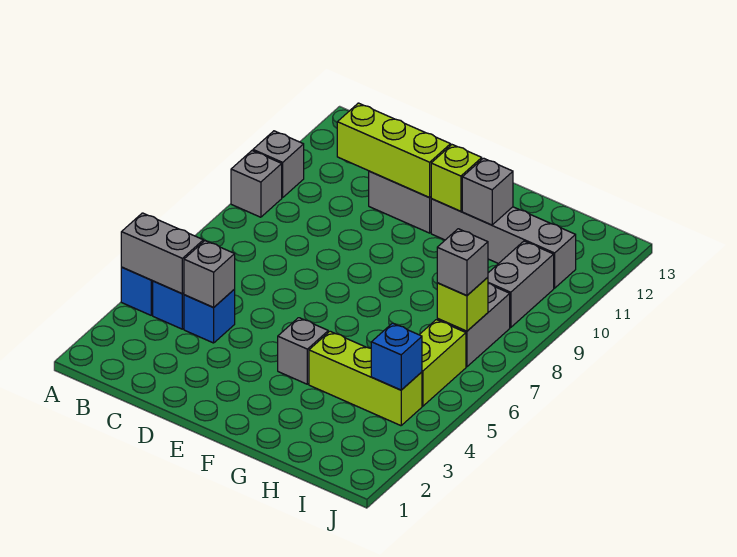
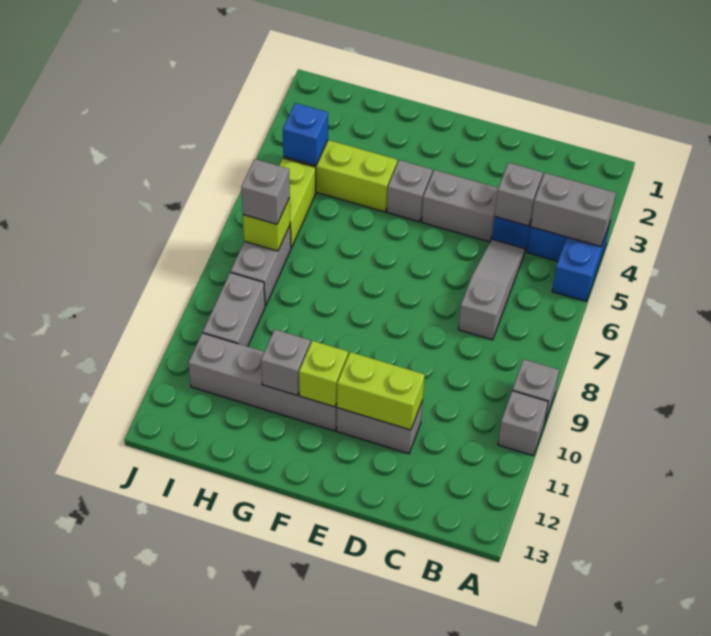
none -> grey 1x3 slope [458,239,525,340]
lime 1x3 brick [337,103,451,198] -> lime 1x2 brick [337,352,425,430]
none -> grey 1x2 brick [422,170,498,242]

